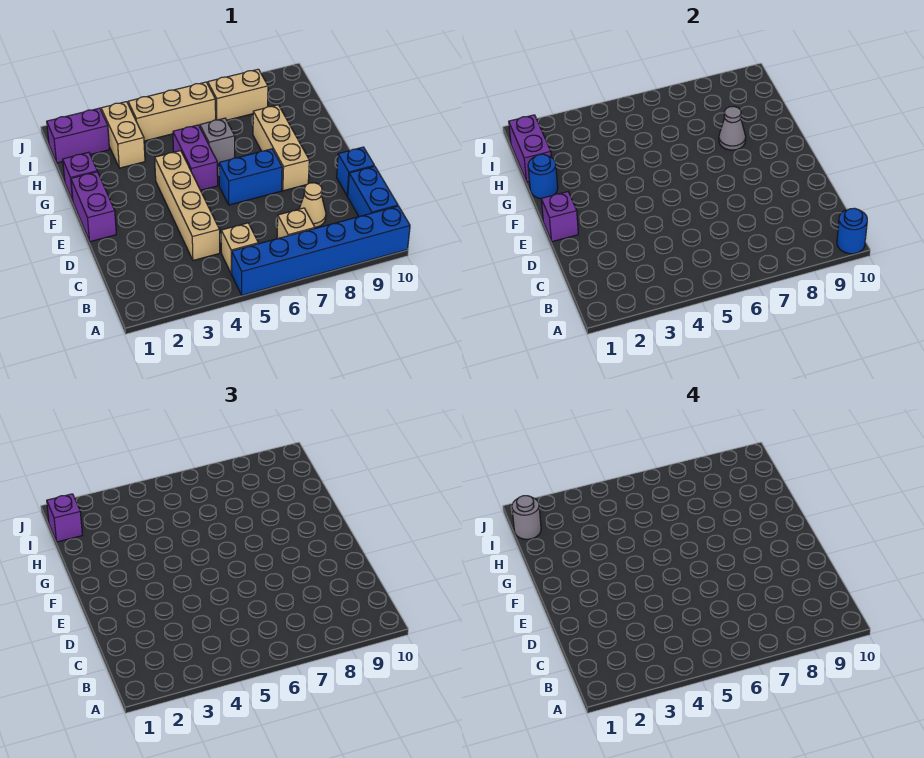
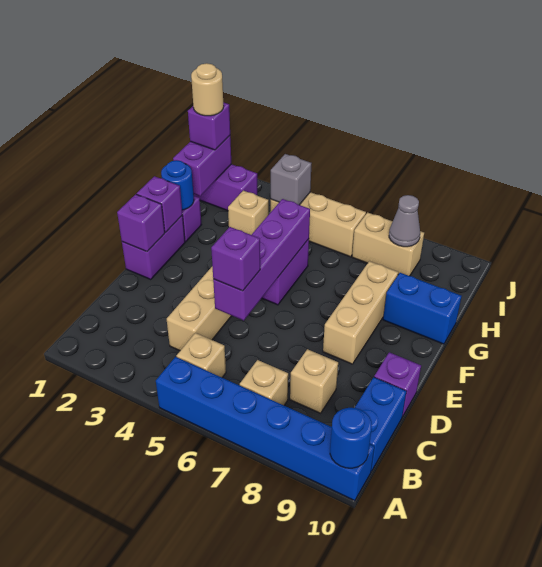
tan 1x1 cone [299,183,326,227] -> tan 1x1 brick [290,349,338,413]
none -> purple 1x4 brick [213,199,310,321]
none -> purple 1x1 brick [211,227,260,291]
blue 1x1 brick [337,147,374,196] -> purple 1x1 brick [374,352,421,416]
blue 1x2 brick [219,149,282,205] -> blue 1x2 brick moved to [383,273,462,344]
none -> purple 1x1 brick [137,176,182,232]
grey 1x1 brick [200,118,235,164] -> grey 1x1 brick moved to [271,154,312,205]
grey 1x1 cone [719,107,746,150] -> grey 1x1 cone moved to [389,195,420,247]
tan 1x2 brick [101,102,145,168] -> tan 1x1 brick [228,191,269,235]
grey 1x1 round brick [512,496,541,539] -> tan 1x1 round brick [191,63,223,116]

